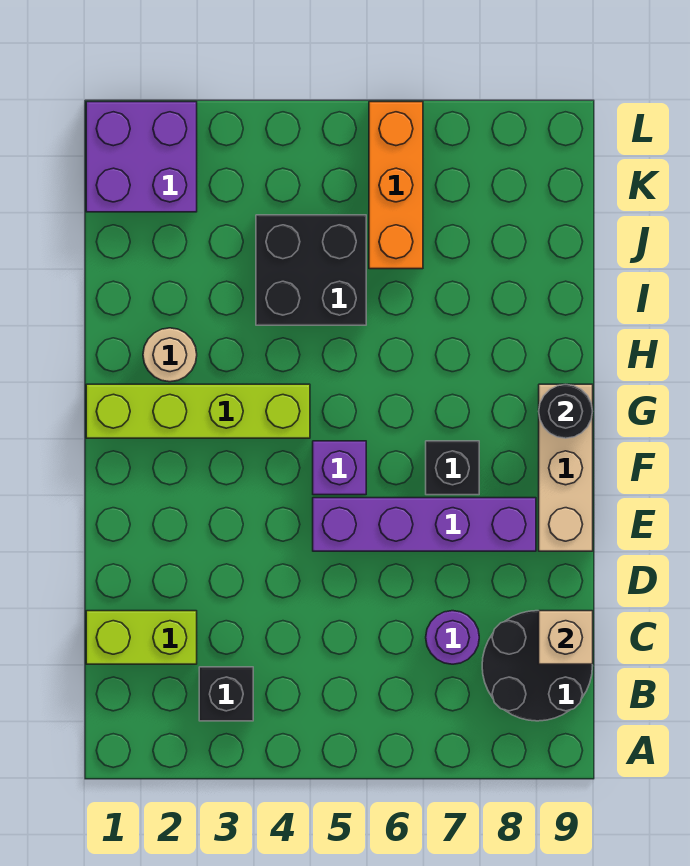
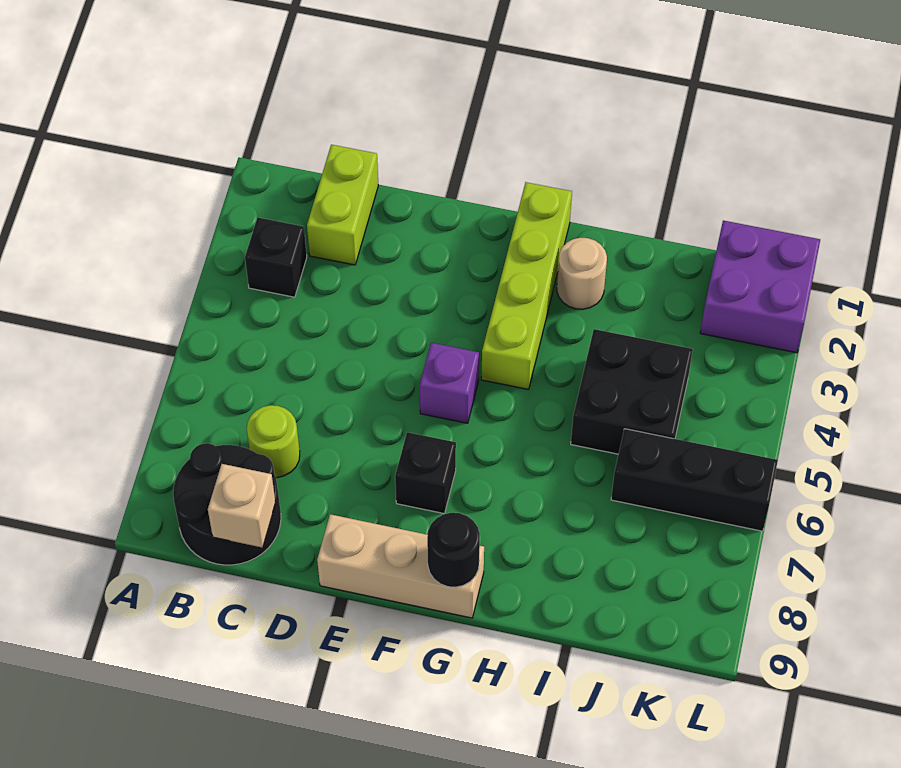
purple 1x1 round brick [426,611,479,664] -> lime 1x1 round brick [247,405,300,478]
purple 1x4 brick [313,498,536,551] -> none
orange 1x3 brick [369,102,423,269] -> black 1x3 brick [611,429,778,531]

